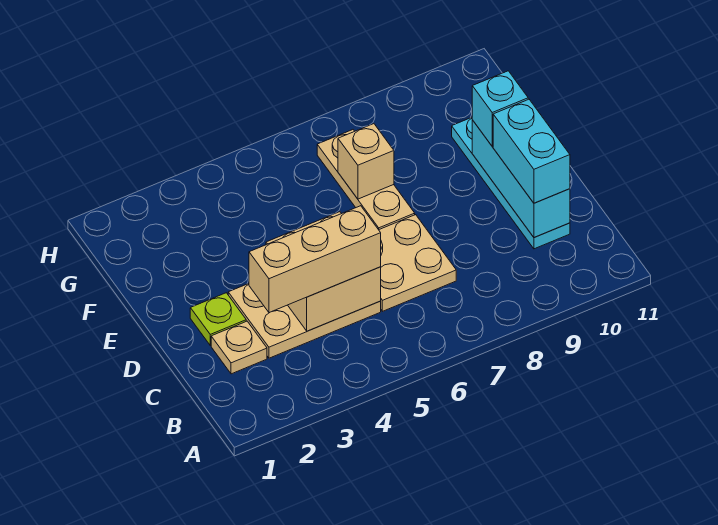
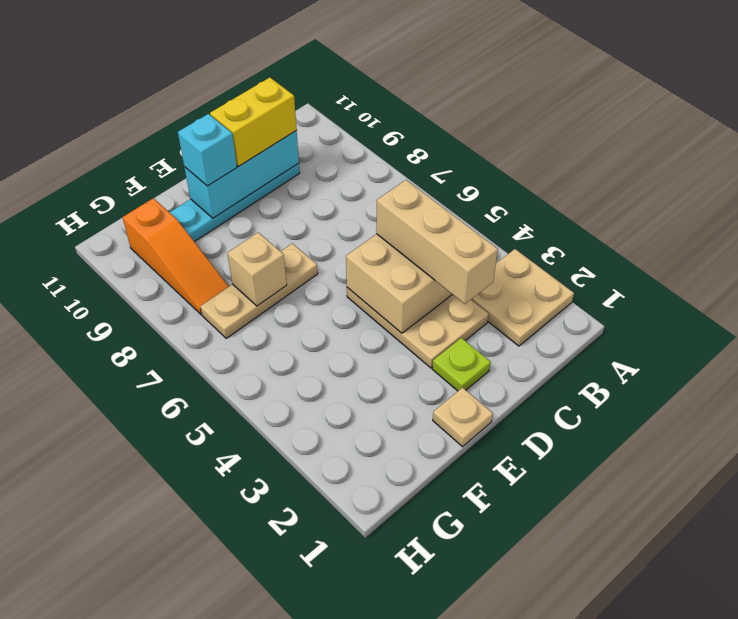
tan 1x1 plate [211,321,267,374] -> tan 1x1 plate moved to [433,387,493,447]
tan 2x2 plate [379,215,456,311] -> tan 2x2 plate moved to [471,249,574,346]
cyan 1x2 brick [493,99,570,203] -> yellow 1x2 brick [210,77,297,166]
none -> orange 1x3 slope [122,198,229,314]

